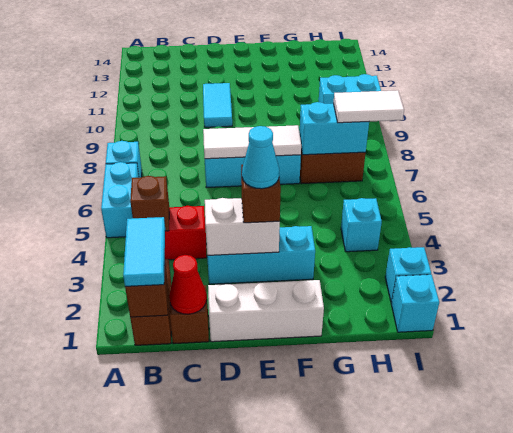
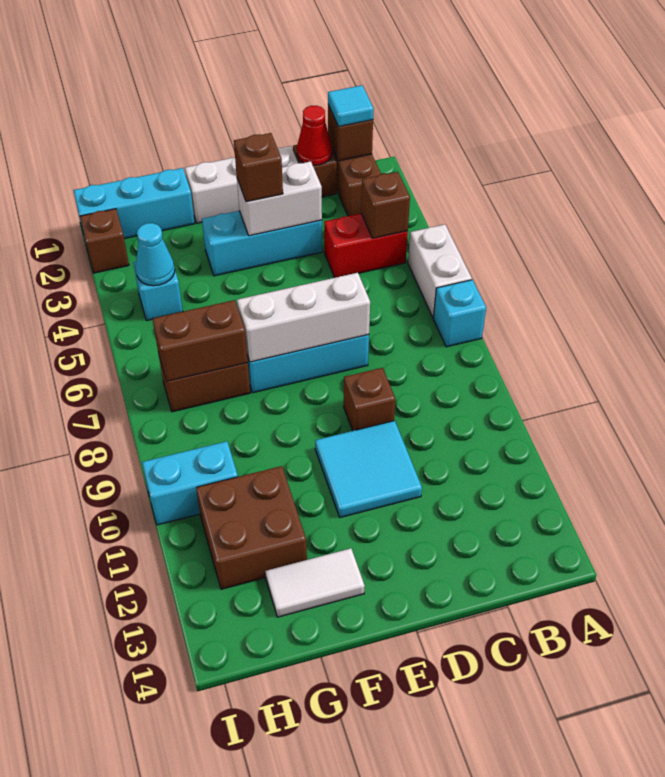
cyan 1x2 brick [101,162,139,238] -> white 1x2 brick [408,224,472,318]
cyan 1x2 tile [123,217,165,286] -> cyan 1x1 tile [328,85,374,127]
white 1x3 tile [203,125,301,159] -> white 1x3 brick [237,273,370,362]
none -> brown 1x1 brick [344,368,395,431]
cyan 1x2 tile [203,83,232,127] -> cyan 2x2 tile [315,421,422,518]
cyan 1x1 cone [242,126,279,189] -> cyan 1x1 cone moved to [136,223,175,286]
cyan 1x2 brick [300,102,369,155] -> brown 1x2 brick [153,300,248,381]
none -> brown 2x2 brick [196,466,307,589]
white 1x2 tile [334,90,404,123] -> white 1x2 tile moved to [265,548,365,617]
cyan 1x1 brick [391,275,439,332] -> cyan 1x3 brick [73,168,195,239]
cyan 1x1 brick [385,247,431,303] -> brown 1x1 brick [80,209,129,273]

